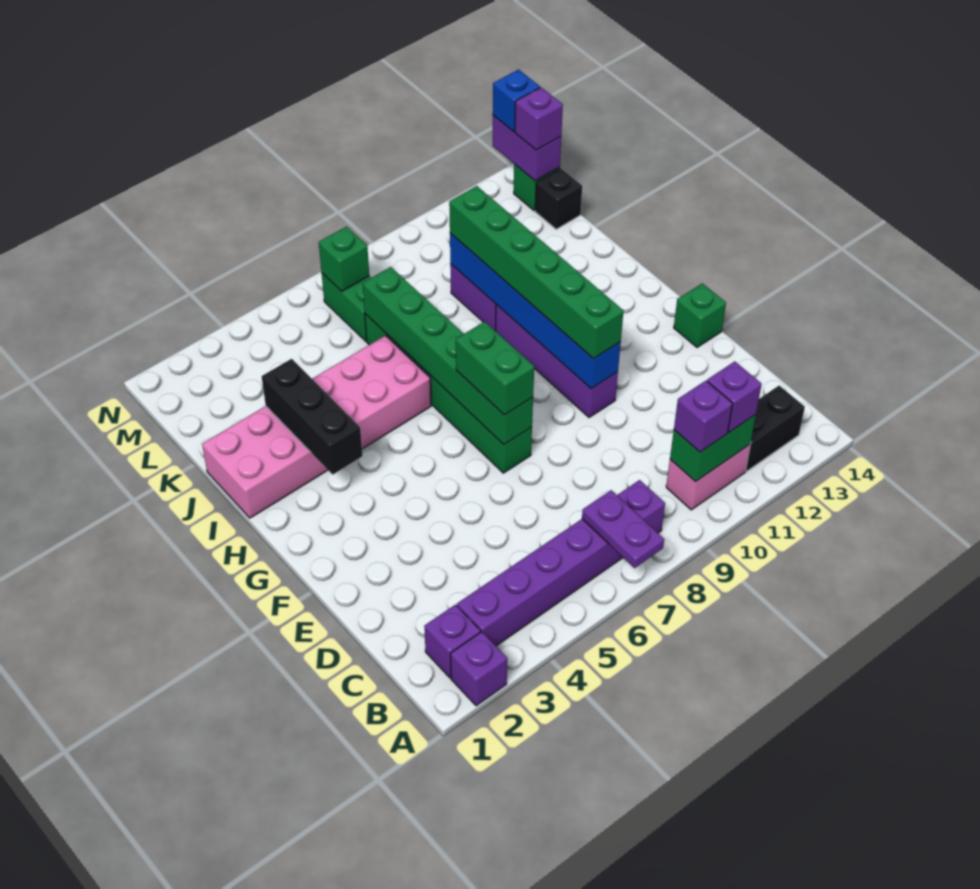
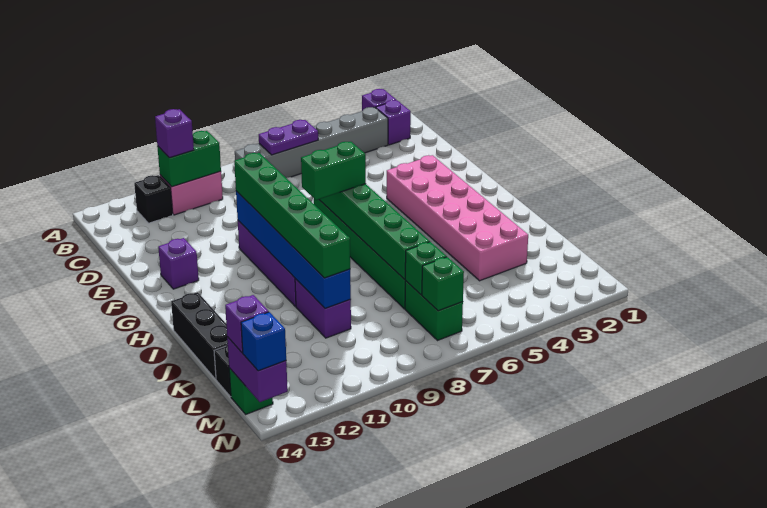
purple 1x2 plate [582,490,664,568] -> purple 1x2 plate turned to [259,120,318,155]
purple 1x6 brick [457,480,665,646] -> grey 1x6 brick [235,107,388,178]
purple 1x1 brick [674,381,733,452] -> purple 1x1 brick moved to [158,238,199,289]
black 1x2 brick [746,386,805,471] -> black 1x1 brick [134,175,173,223]
green 1x2 brick [456,322,534,415] -> green 1x2 brick turned to [301,142,366,200]
green 1x1 brick [674,283,726,347] -> green 1x1 brick moved to [405,242,447,295]
black 1x3 brick [262,359,362,474] -> black 1x3 brick moved to [171,292,228,379]
pink 2x6 brick [202,336,431,518] -> pink 2x6 brick turned to [387,155,528,281]

